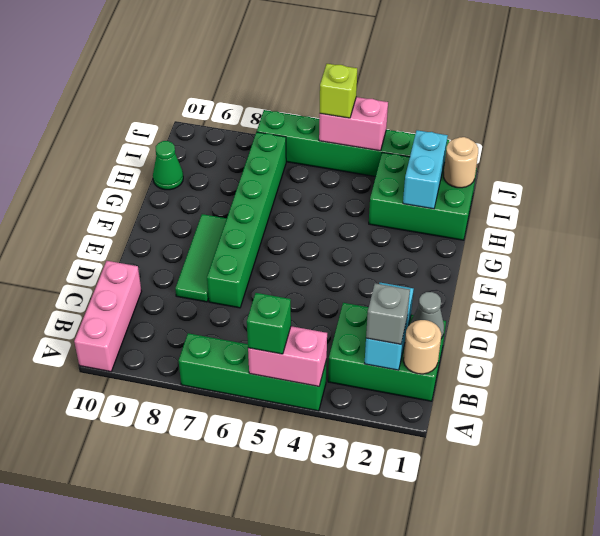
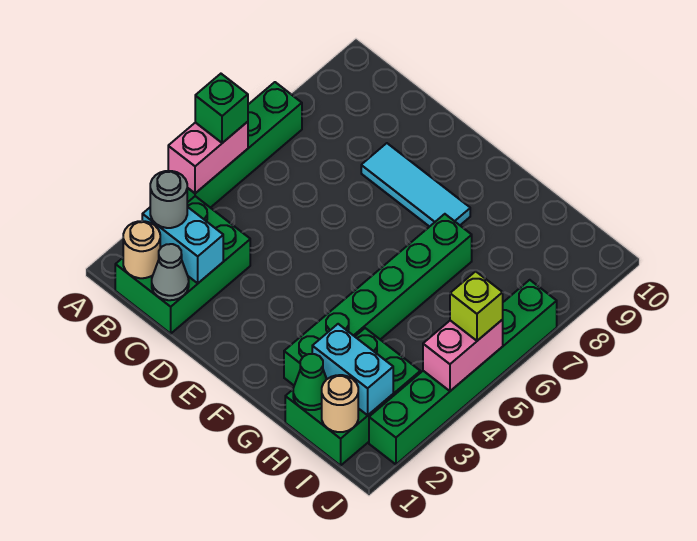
pink 1x3 brick [74,261,141,372] -> none
grey 1x1 brick [366,283,410,344] -> grey 1x1 round brick [150,171,187,228]
green 1x6 brick [207,132,286,308] -> green 1x6 brick turned to [284,214,472,385]
green 1x3 tile [175,214,227,302] -> cyan 1x3 tile [361,143,470,227]
green 1x1 cone [153,141,183,190] -> green 1x1 cone moved to [293,354,327,410]

